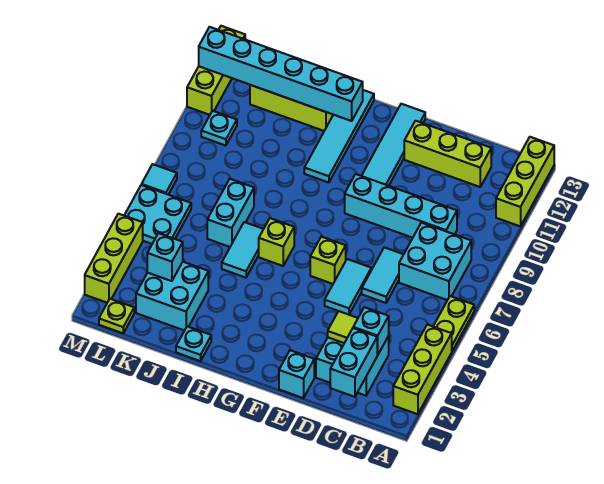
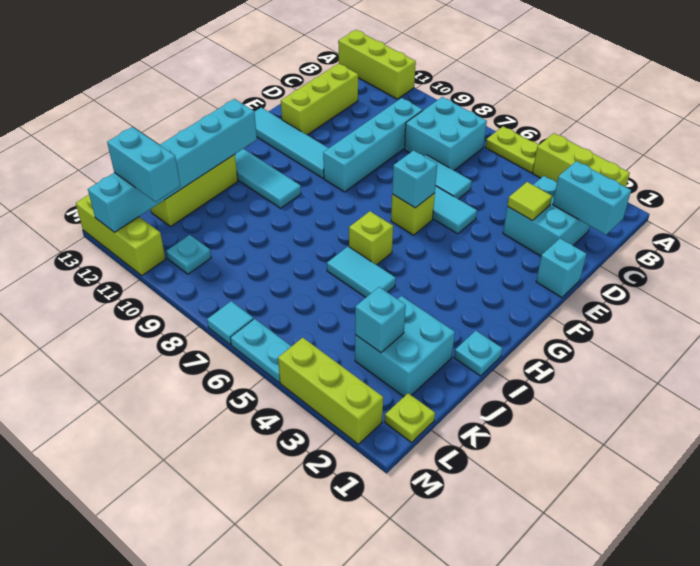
cyan 1x1 brick [353,307,389,355] -> cyan 1x1 brick moved to [392,150,437,208]
cyan 1x2 brick [207,179,254,247] -> cyan 1x2 brick moved to [107,127,180,202]
cyan 2x2 plate [124,185,191,244] -> cyan 1x2 plate [230,319,291,382]

